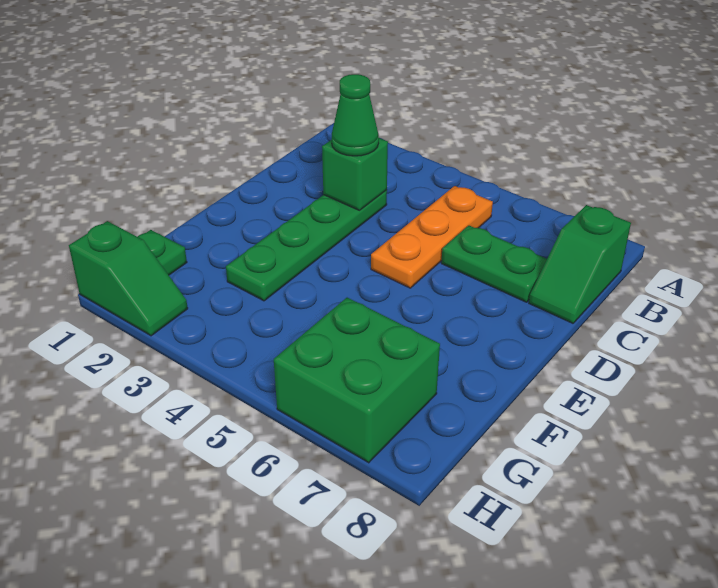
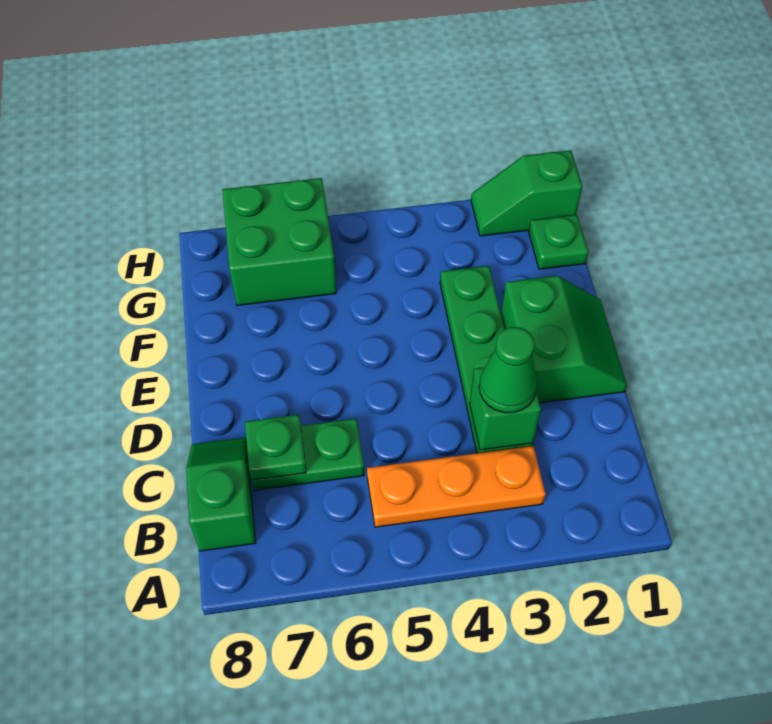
orange 1x3 plate [371,186,493,288] -> orange 1x3 plate turned to [367,446,546,527]
none -> green 1x1 plate [245,415,306,480]
none -> green 2x2 slope [501,276,627,403]

